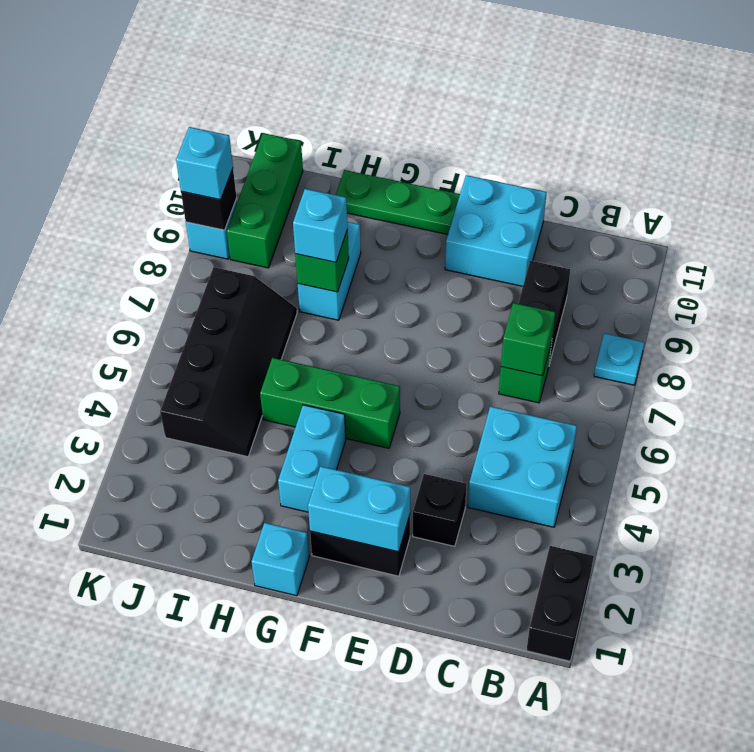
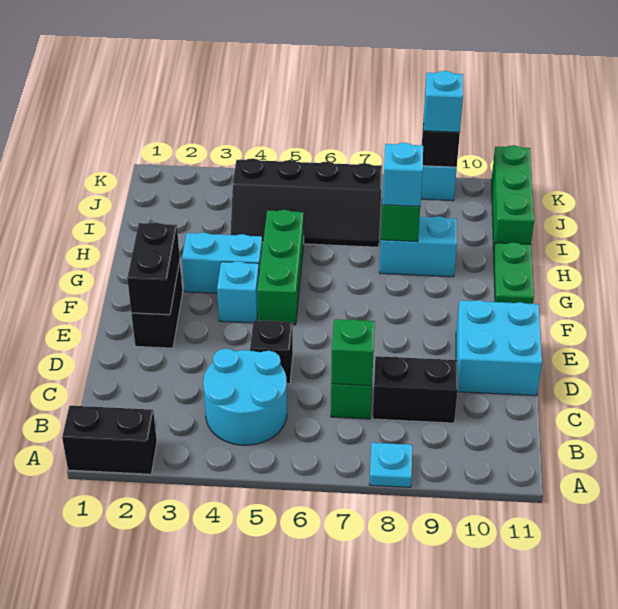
cyan 2x2 brick [468,406,577,527] -> cyan 2x2 round brick [203,349,287,445]
black 1x1 brick [413,474,467,546] -> black 1x1 brick moved to [250,320,293,384]
cyan 1x2 brick [308,466,410,552] -> black 1x2 brick [127,222,180,315]
green 1x3 plate [336,170,460,234] -> green 1x2 plate [494,242,534,304]
cyan 1x1 brick [251,523,309,596] -> cyan 1x1 brick moved to [217,261,259,323]
green 1x3 brick [227,133,303,268] -> green 1x3 brick turned to [491,145,534,251]

